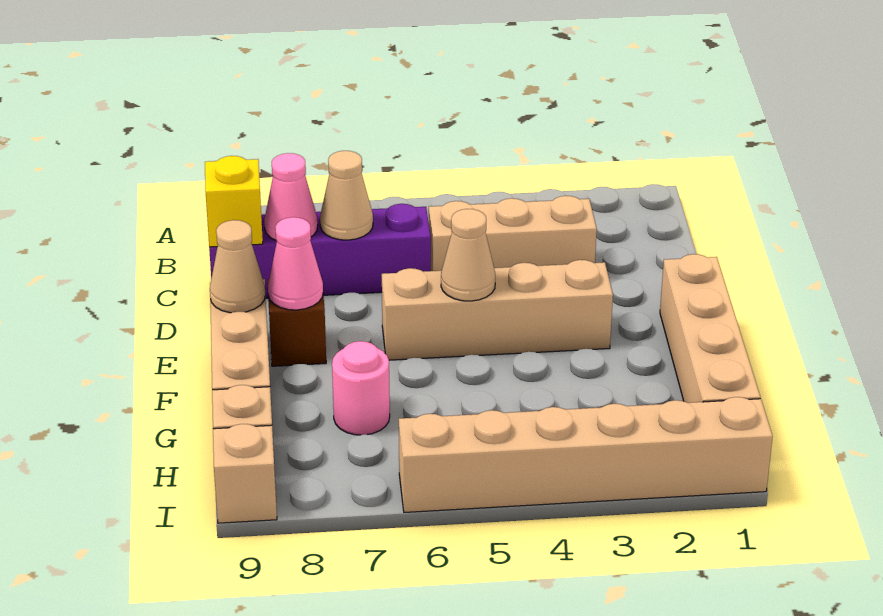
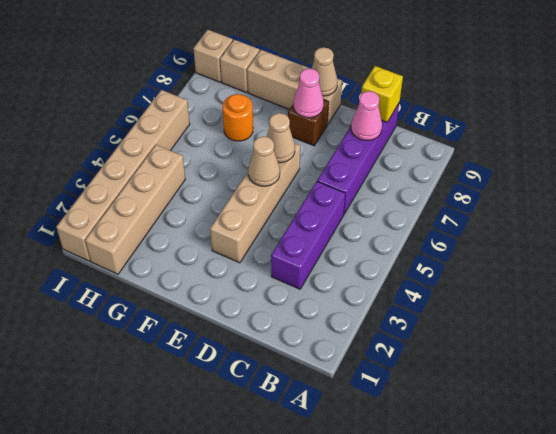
tan 1x3 brick [429,196,597,271] -> purple 1x3 brick [271,182,345,289]
tan 1x1 cone [320,151,373,240] -> tan 1x1 cone moved to [267,113,295,163]
tan 1x4 brick [660,254,760,403] -> tan 1x4 brick turned to [85,145,185,274]
pink 1x1 round brick [332,341,390,435] -> orange 1x1 round brick [223,94,253,141]

